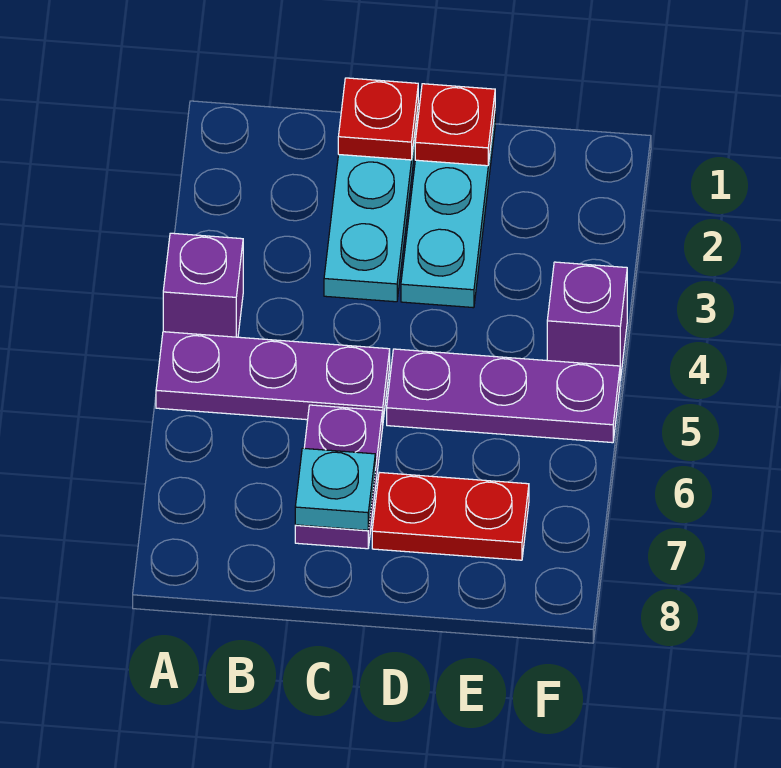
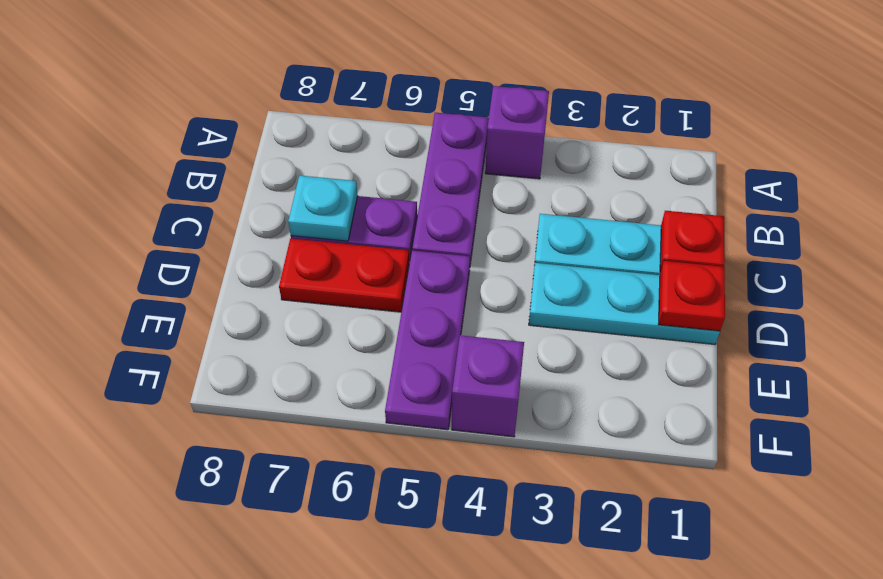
red 1x2 plate [372,472,529,560] -> red 1x2 plate turned to [279,238,409,312]

